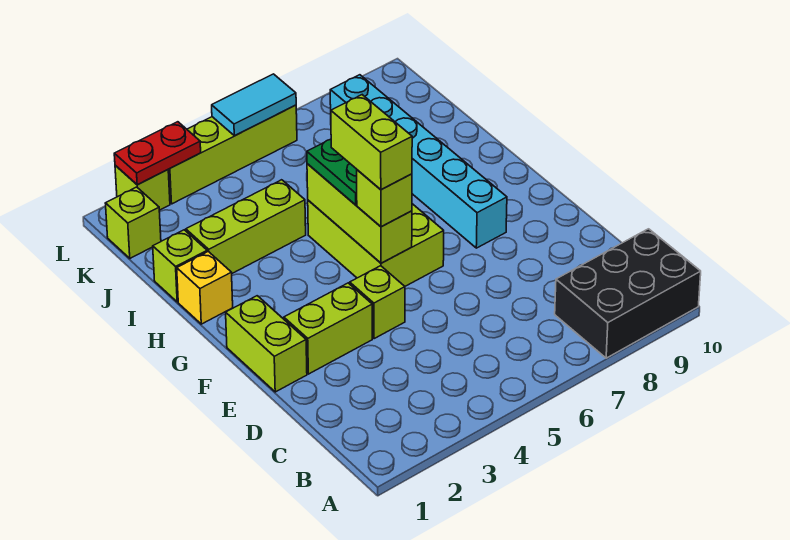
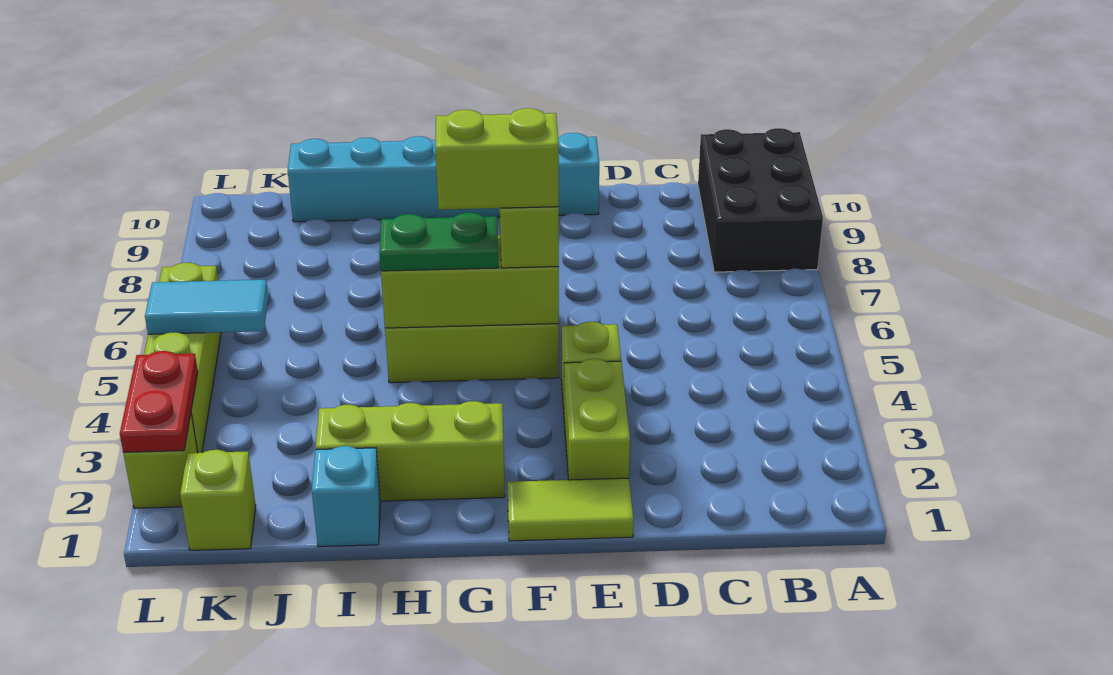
lime 1x2 brick [226,296,307,392] -> lime 1x2 tile [507,478,633,541]
cyan 1x6 brick [330,75,507,248] -> cyan 1x6 brick moved to [288,133,599,222]
yellow 1x1 brick [177,251,233,324] -> none
lime 1x1 brick [153,230,207,302] -> cyan 1x1 brick [312,446,381,547]
lime 1x3 brick [186,180,306,273] -> lime 1x3 brick turned to [316,401,505,501]
cyan 1x2 tile [212,74,296,136] -> cyan 1x2 tile turned to [145,280,268,334]

